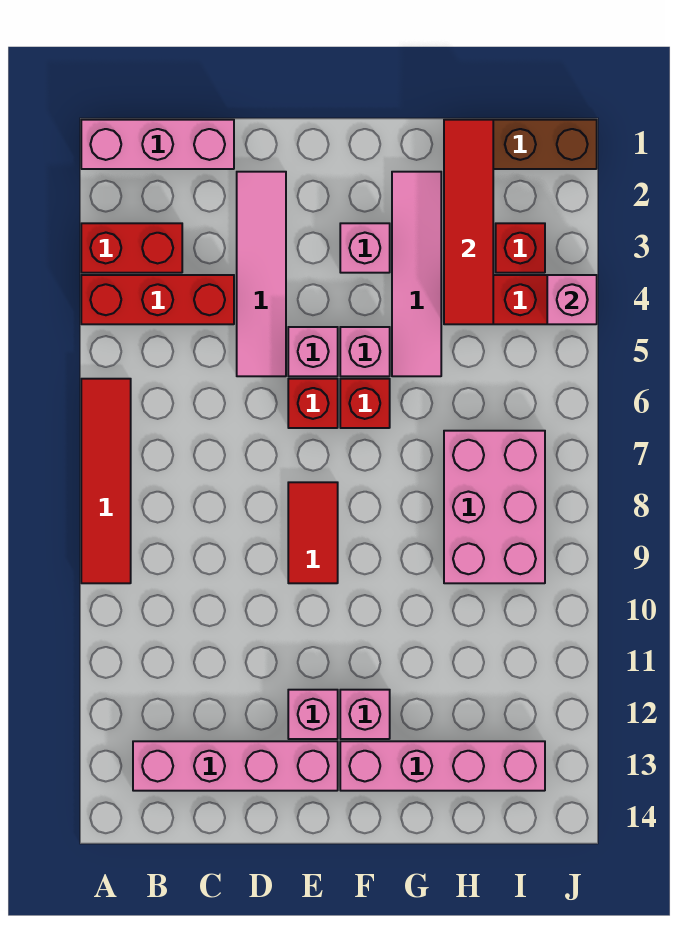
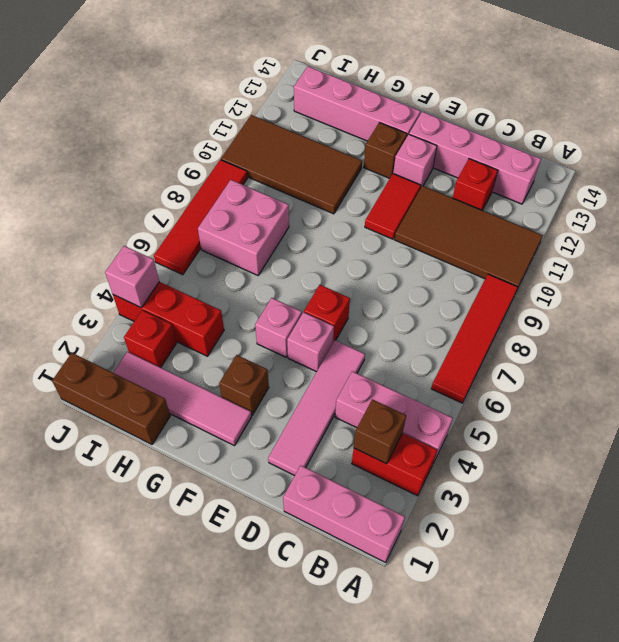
red 1x3 brick [81,275,234,324] -> pink 1x3 brick [335,371,453,461]
none -> brown 2x4 tile [394,186,543,289]
none -> brown 1x1 brick [354,399,406,464]
red 1x2 tile [288,482,338,583] -> red 1x2 tile moved to [365,174,421,239]
pink 1x1 brick [340,223,390,273] -> brown 1x1 brick [219,355,269,415]
red 1x1 brick [340,379,390,428] -> red 1x1 brick moved to [453,159,498,210]
pink 1x1 brick [340,690,390,739] -> brown 1x1 brick [364,122,407,178]
pink 1x4 tile [392,172,441,376] -> pink 1x4 tile turned to [113,352,252,446]
none -> brown 2x4 tile [221,115,362,214]
red 1x4 tile [444,120,493,324] -> red 1x4 tile moved to [154,160,247,275]
pink 2x3 brick [444,431,545,583] -> pink 2x2 brick [198,180,289,275]

